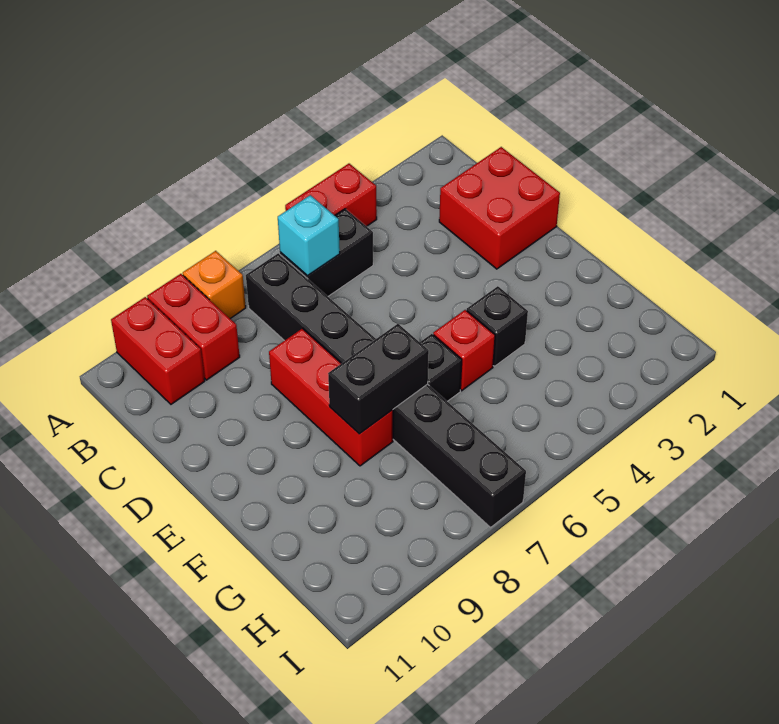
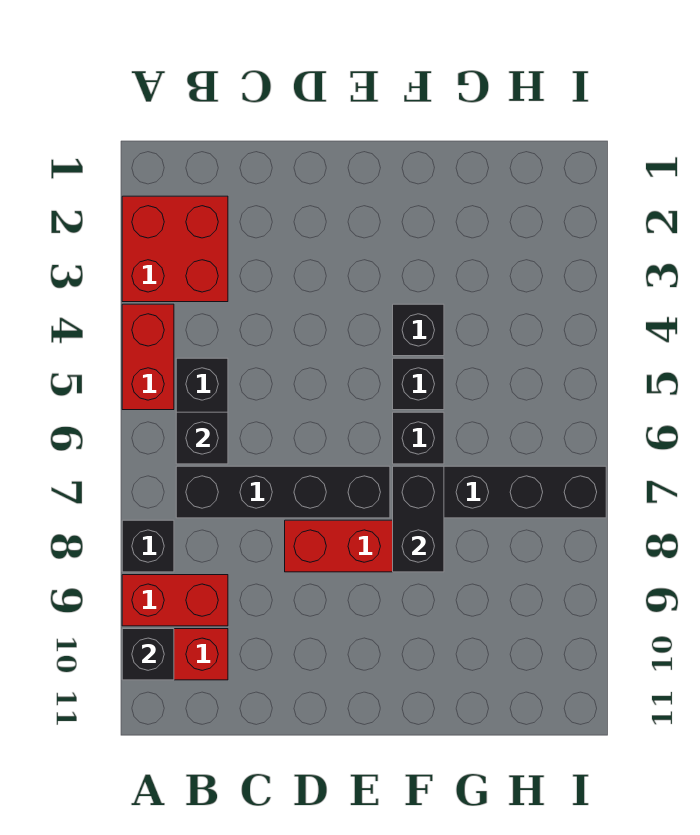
orange 1x1 brick [183,251,246,318] -> black 1x1 brick [122,520,174,572]
none -> black 1x1 brick [122,629,174,680]
cyan 1x1 brick [278,195,340,276] -> black 1x1 brick [176,412,228,464]
red 2x2 brick [439,147,560,269] -> red 2x2 brick moved to [122,196,228,302]
red 1x1 brick [433,310,495,391] -> black 1x1 brick [393,358,444,410]

